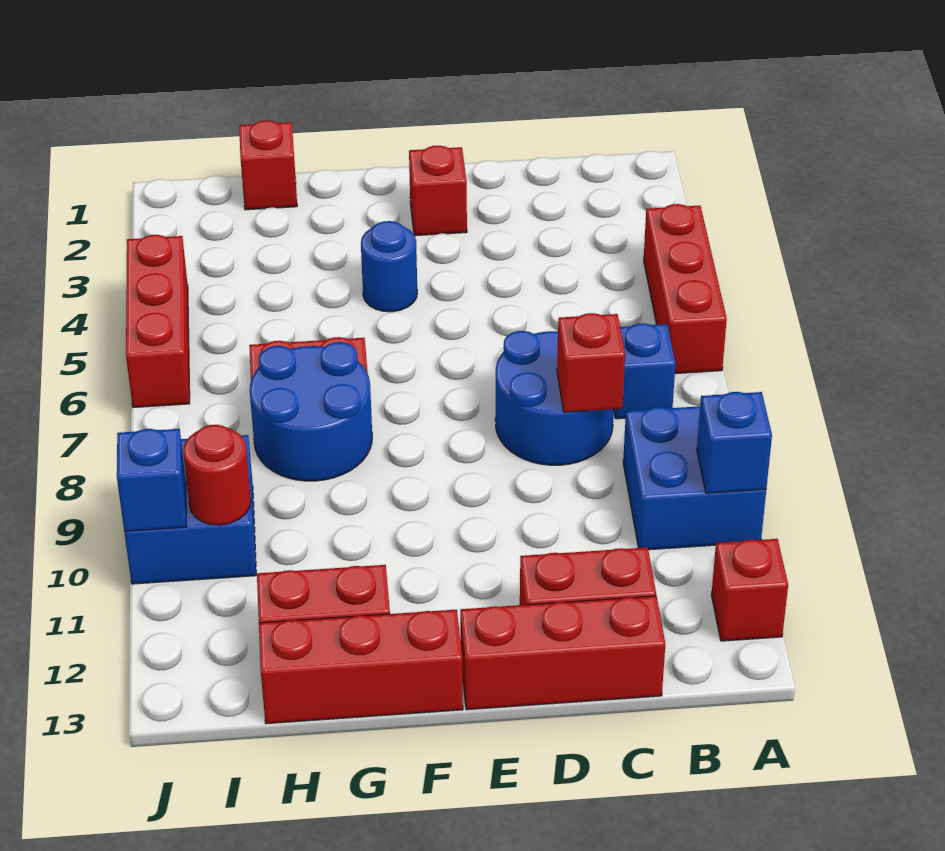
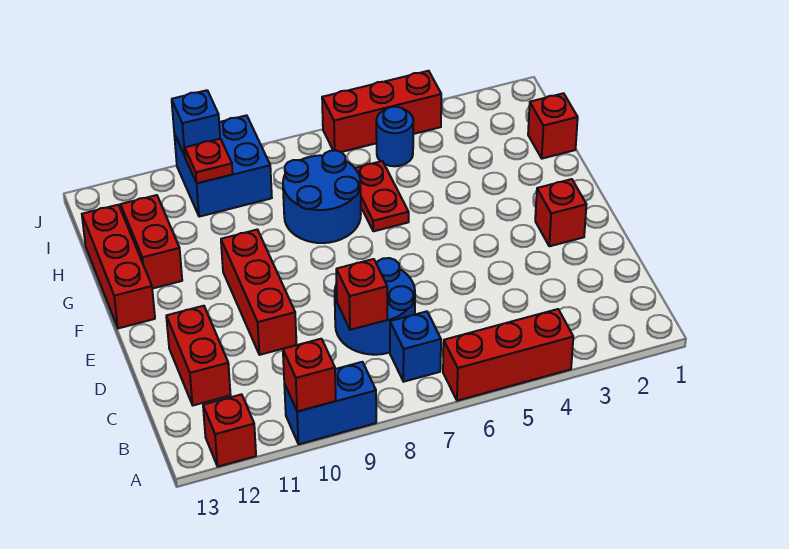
blue 2x2 brick [623,406,766,550] -> blue 1x2 brick [284,362,376,444]
blue 1x1 brick [697,392,772,493] -> red 1x1 brick [283,339,336,412]
red 1x3 brick [460,596,665,710] -> red 1x3 brick moved to [221,230,296,355]
blue 1x1 round brick [361,221,417,312] -> blue 1x1 round brick moved to [376,107,413,166]
red 1x1 round brick [183,425,251,525] -> red 1x1 plate [185,139,233,183]

